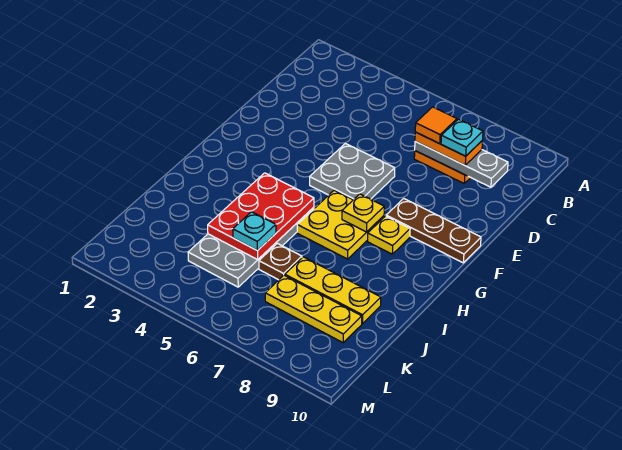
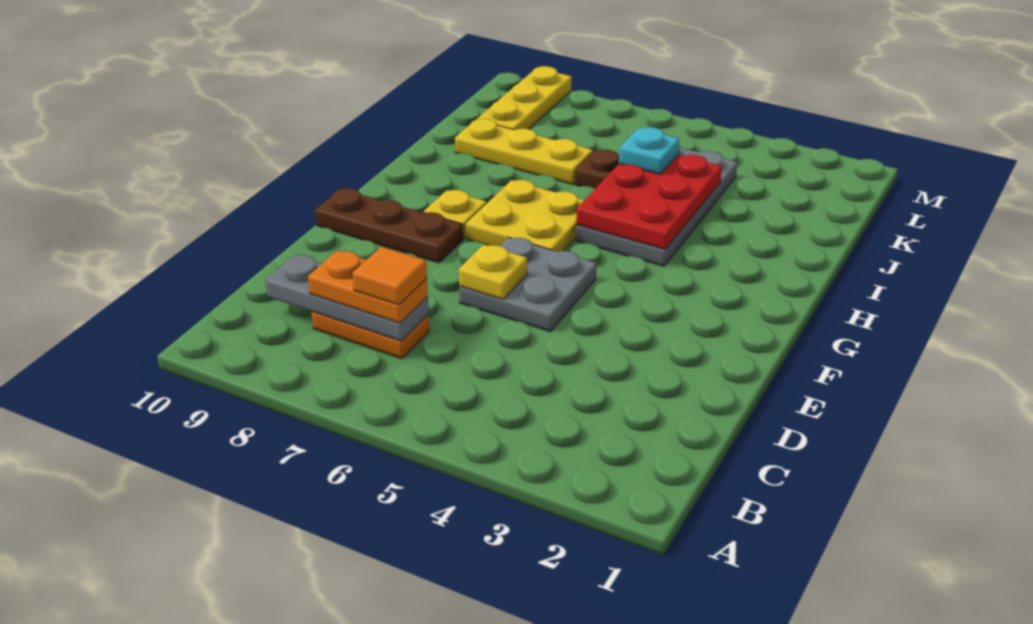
cyan 1x1 plate [441,119,483,156] -> none
yellow 1x1 plate [342,194,384,232] -> yellow 1x1 plate moved to [459,245,527,299]
yellow 1x3 plate [265,275,362,343] -> yellow 1x3 plate turned to [477,66,572,130]

